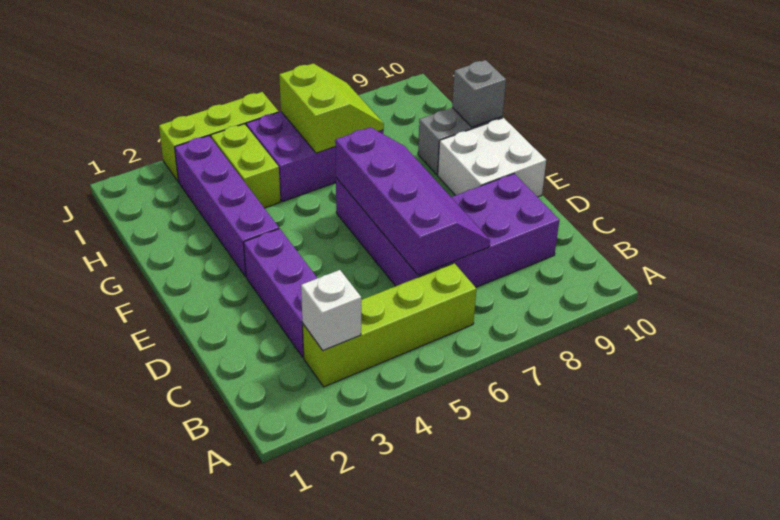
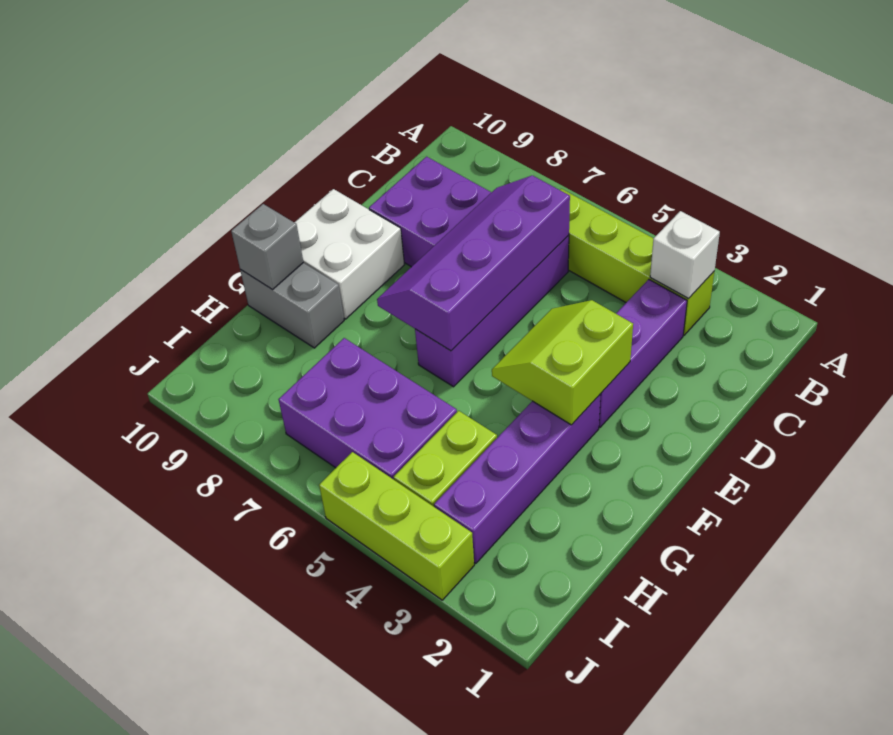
lime 2x2 slope [279,63,384,153] -> lime 2x2 slope moved to [492,300,633,425]

